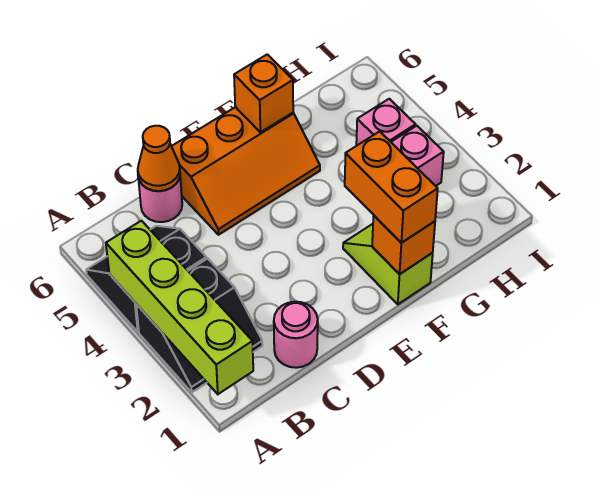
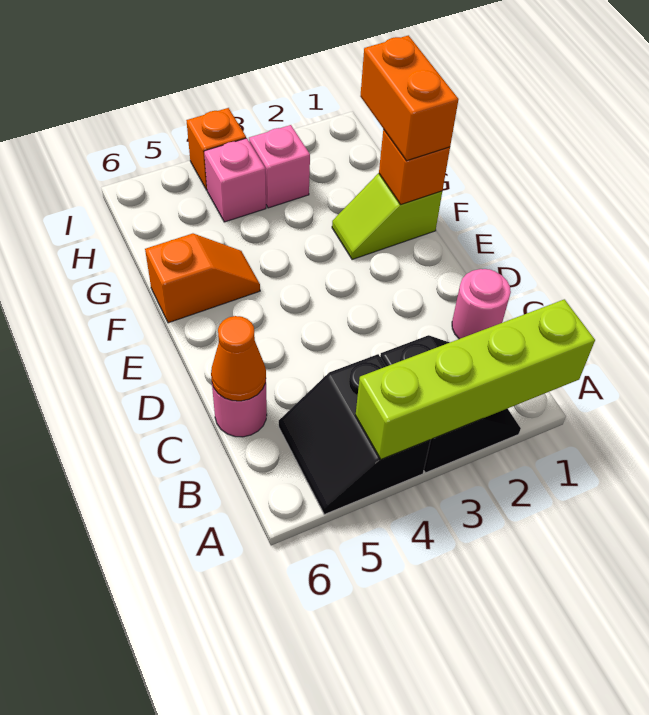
orange 2x3 slope [172,107,320,235] -> orange 1x2 slope [145,233,260,323]
orange 1x2 brick [345,131,438,243] -> orange 1x2 brick turned to [360,35,459,161]
orange 1x1 brick [234,54,293,132] -> orange 1x1 brick moved to [186,108,246,190]

